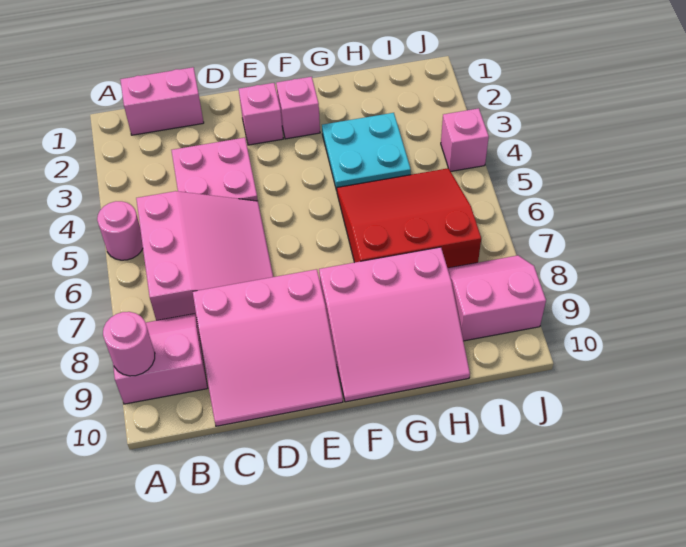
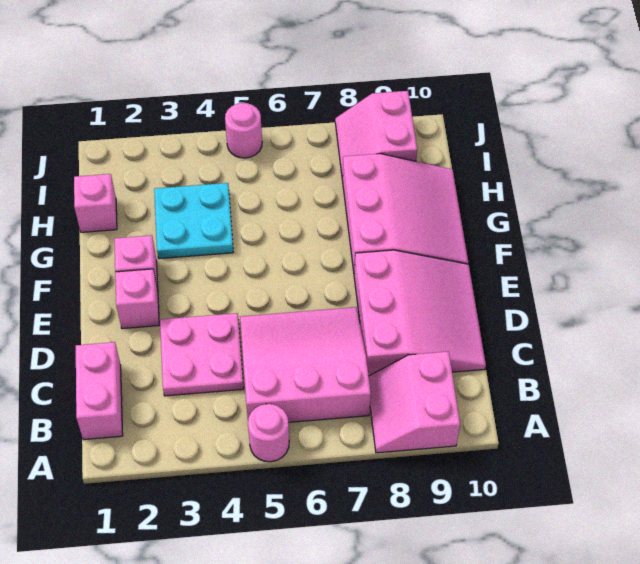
pink 1x1 round brick [103,312,155,376] -> pink 1x1 round brick moved to [225,103,262,158]
red 3x3 slope [337,168,481,268] -> none
pink 1x1 brick [441,108,489,171] -> pink 1x1 brick moved to [74,174,117,232]

